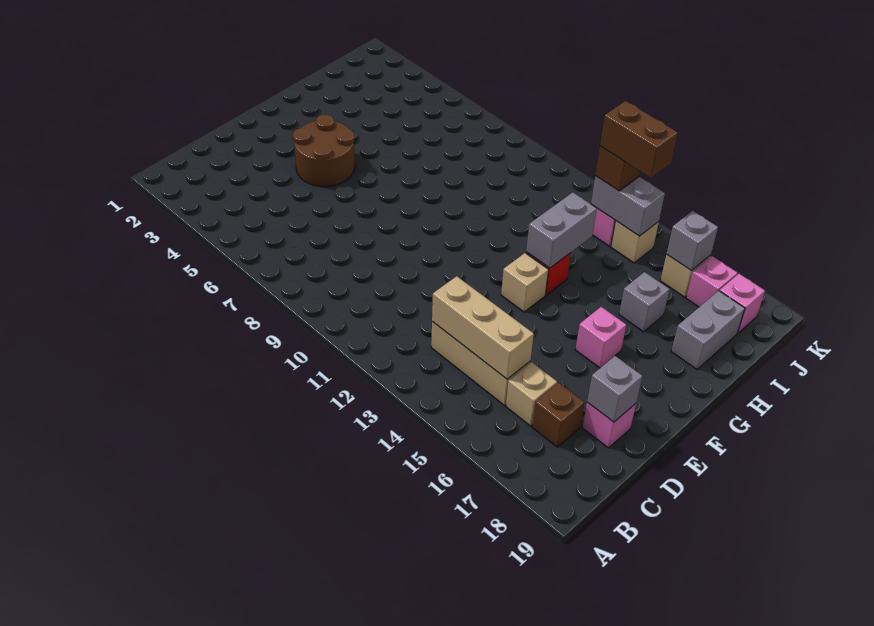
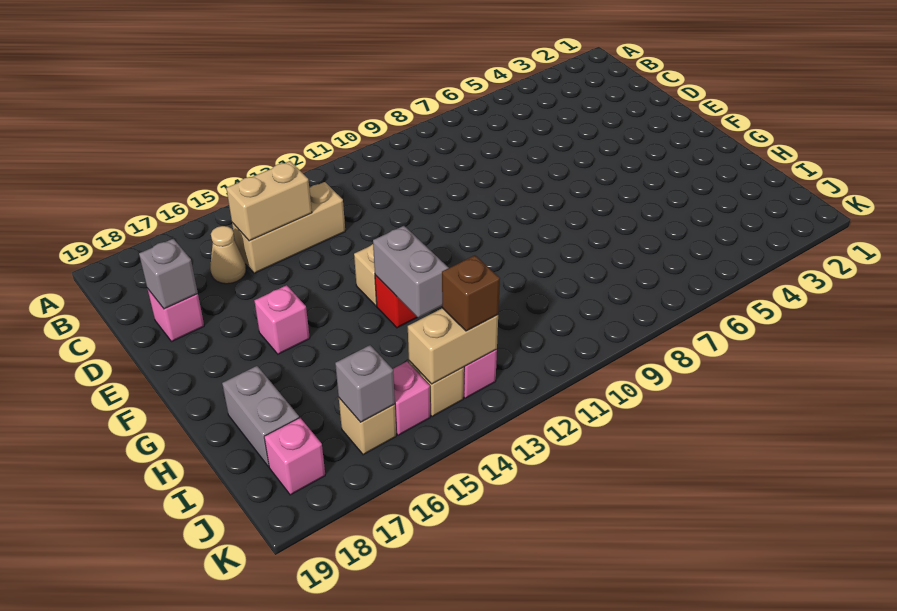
tan 1x3 brick [432,276,534,379] -> tan 1x2 brick [226,161,312,241]
tan 1x1 brick [506,362,557,426] -> tan 1x1 cone [210,226,246,284]
brown 1x1 brick [532,383,584,447] -> none
brown 2x2 round brick [293,115,355,187] -> none
grey 1x1 brick [619,272,670,332] -> none
grey 1x2 brick [591,176,665,236] -> tan 1x2 brick [408,308,498,384]
brown 1x2 brick [600,101,678,178] -> none
pink 1x1 brick [686,256,737,307] -> pink 1x1 brick moved to [393,362,430,435]

